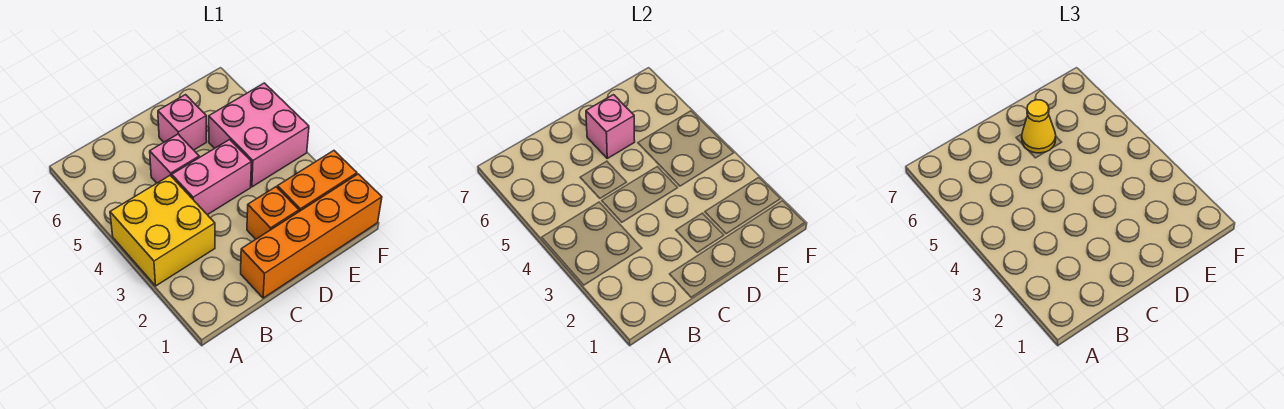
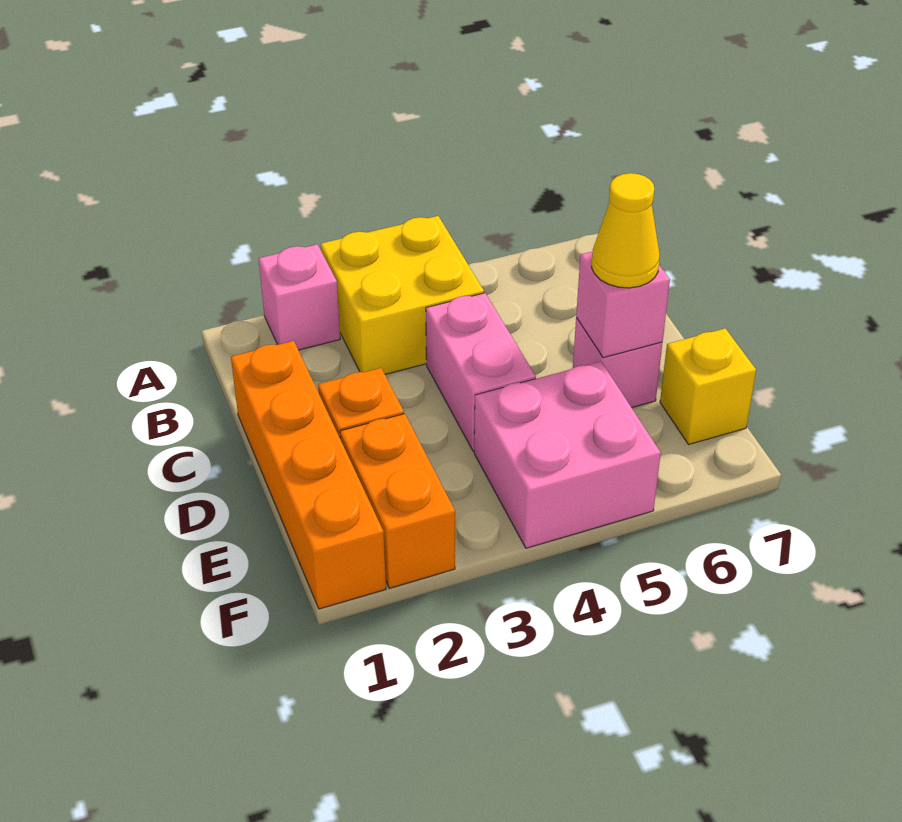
pink 1x1 brick [150,134,199,183] -> pink 1x1 brick moved to [259,244,340,350]
none -> yellow 1x1 brick [660,328,756,445]

